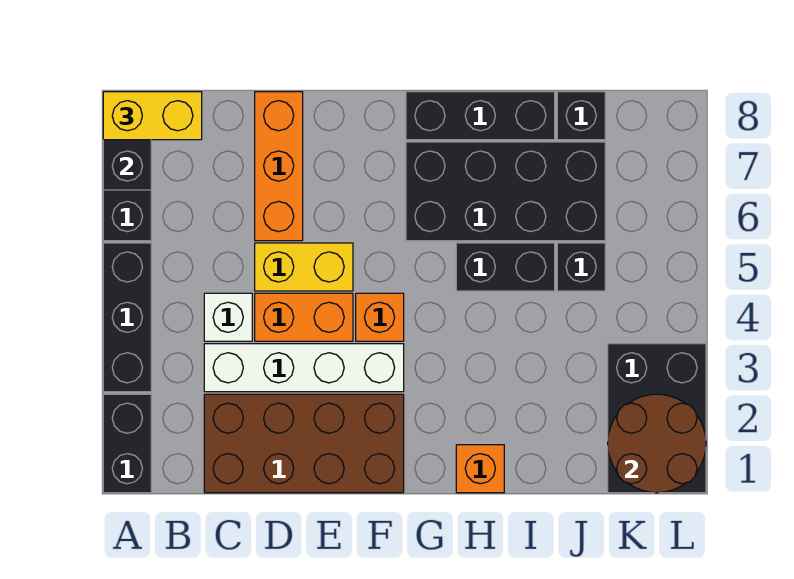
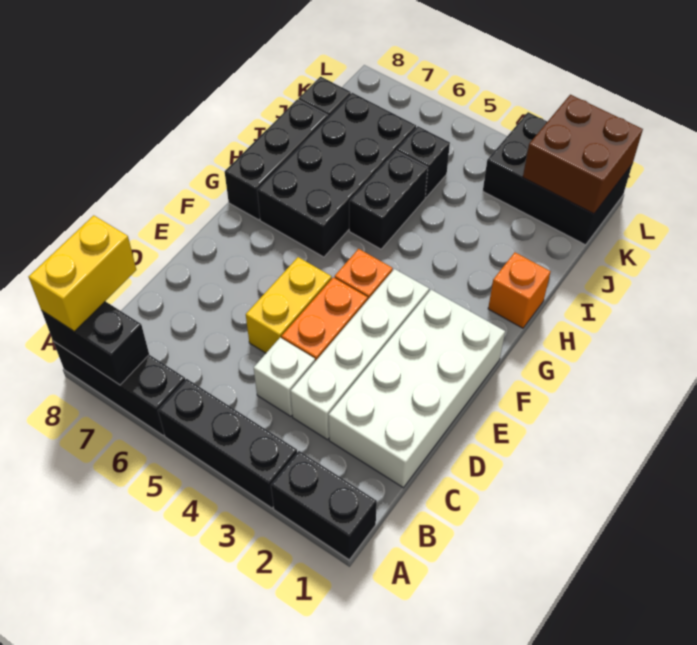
brown 2x4 brick [204,394,404,493] -> white 2x4 brick [329,290,505,488]
orange 1x3 brick [255,92,303,241] -> none
brown 2x2 round brick [608,394,706,493] -> brown 2x2 brick [523,95,643,214]

